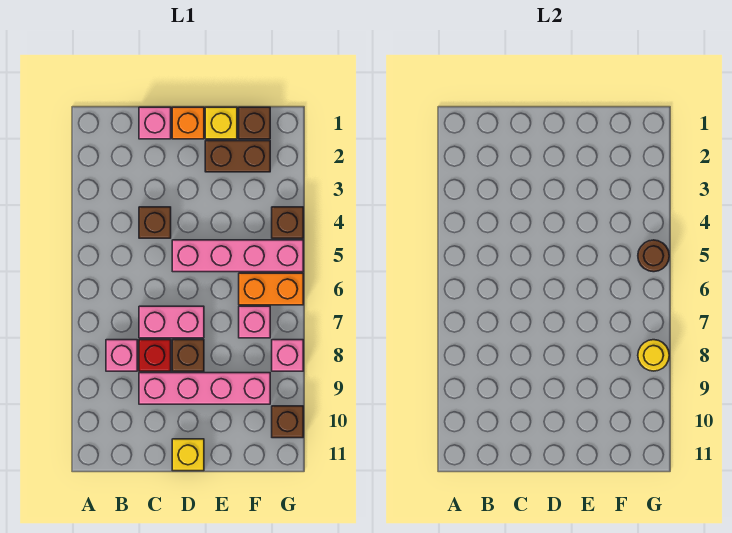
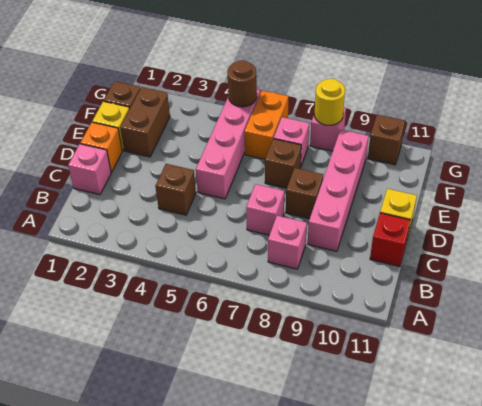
pink 1x2 brick [139,306,204,338] -> pink 1x1 brick [246,184,284,235]
red 1x1 brick [139,340,171,371] -> red 1x1 brick moved to [370,213,410,267]
brown 1x1 brick [272,207,303,238] -> brown 1x1 brick moved to [265,139,301,188]

